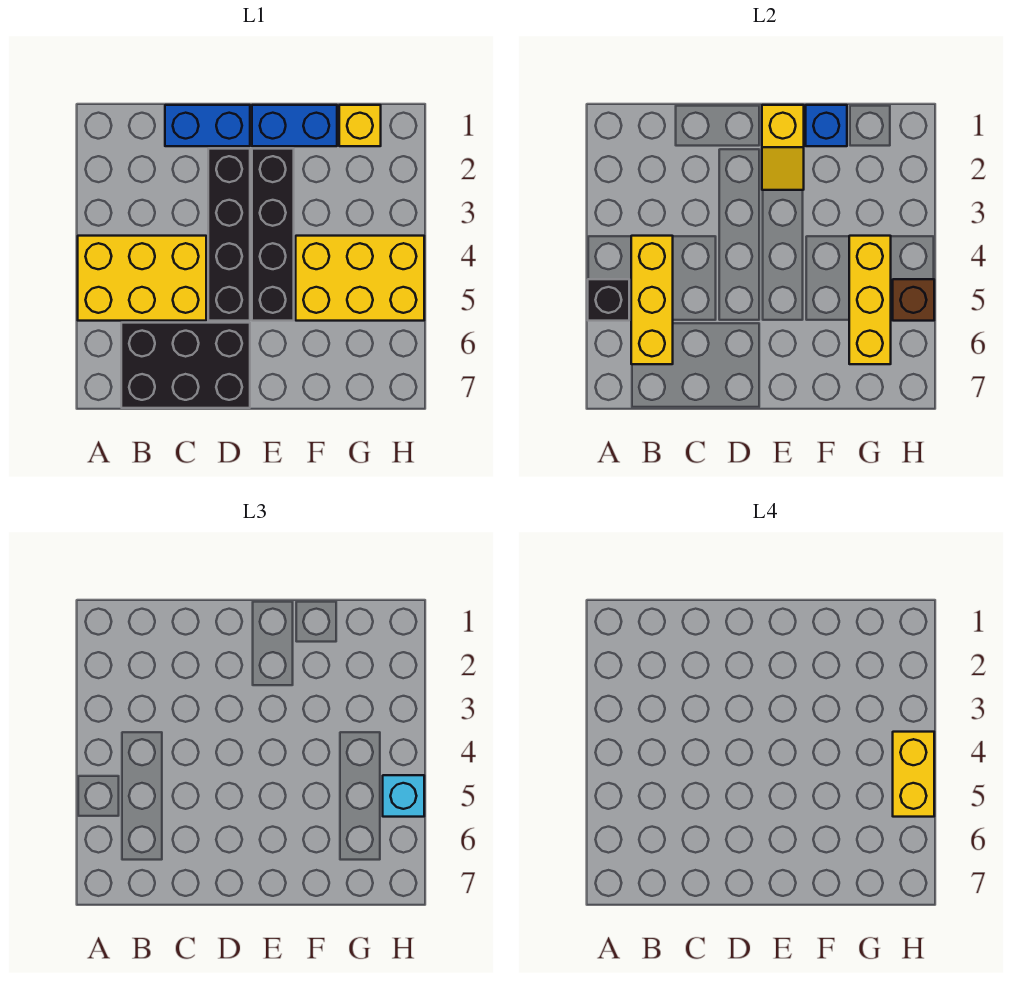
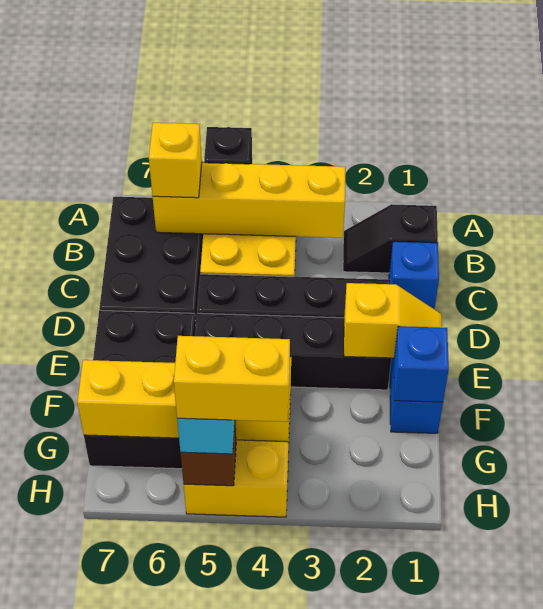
none -> black 1x2 slope [343,204,438,273]
yellow 1x3 brick [631,236,673,364] -> yellow 1x4 brick [153,163,346,238]
blue 1x2 brick [165,105,250,146] -> blue 1x1 brick [389,241,439,309]
yellow 1x2 slope [762,105,804,190] -> yellow 1x2 slope turned to [344,283,442,358]
none -> black 2x3 brick [84,310,196,469]
yellow 1x1 brick [339,105,381,146] -> yellow 1x1 brick moved to [149,123,202,198]
yellow 1x3 brick [849,236,891,364] -> yellow 1x4 brick [77,360,290,442]

